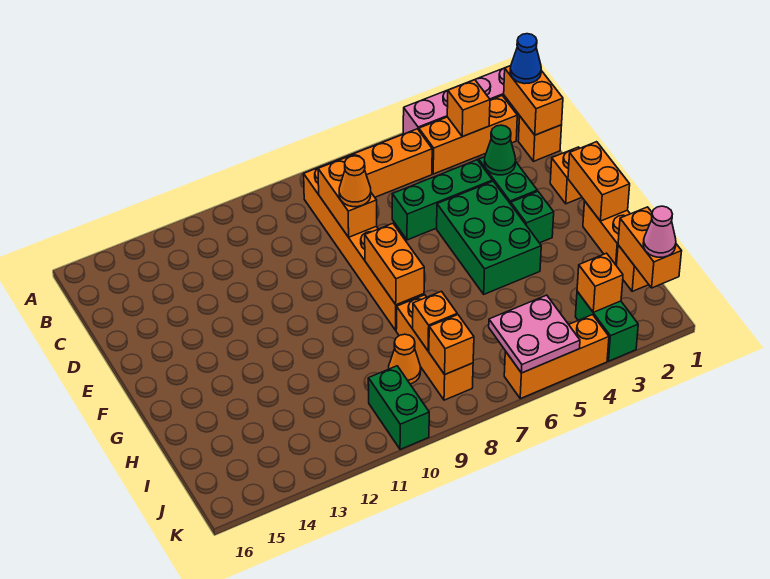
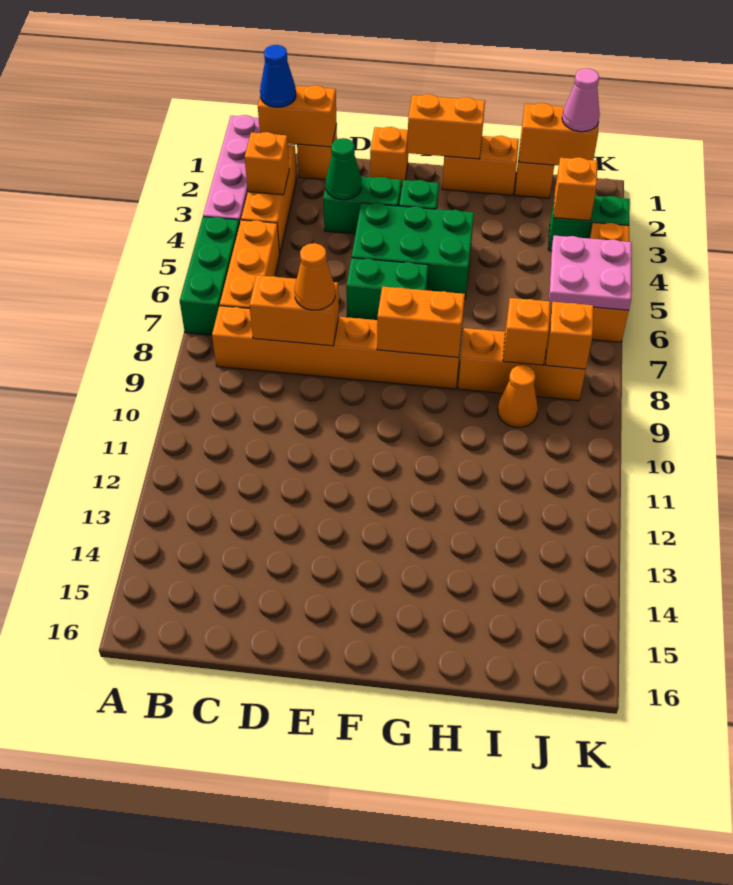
green 1x3 brick [392,160,493,240] -> green 1x3 brick moved to [180,217,240,335]
green 1x2 brick [368,366,429,449] -> green 1x2 brick moved to [346,258,428,320]

